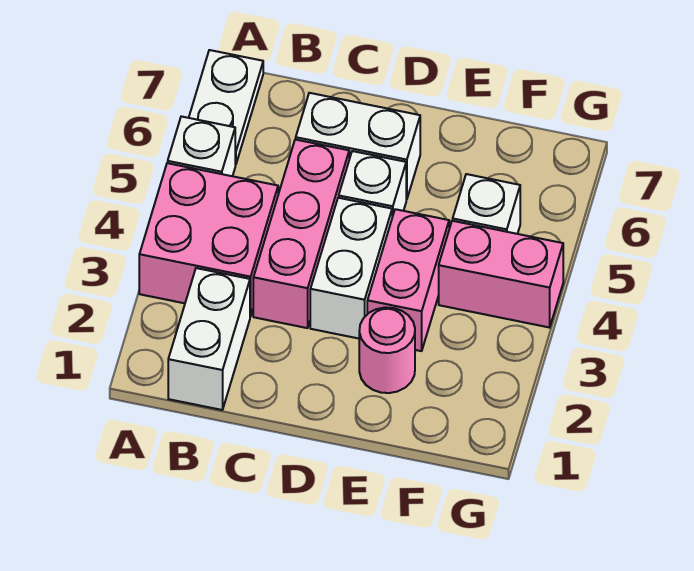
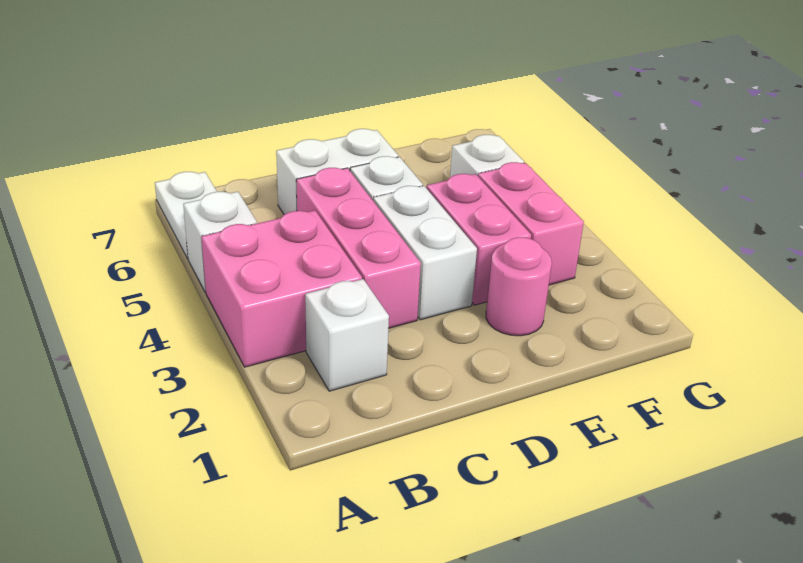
white 1x2 brick [168,268,250,410] -> white 1x1 brick [305,279,389,391]
pink 1x2 brick [439,221,563,328] -> pink 1x2 brick turned to [478,162,584,285]

